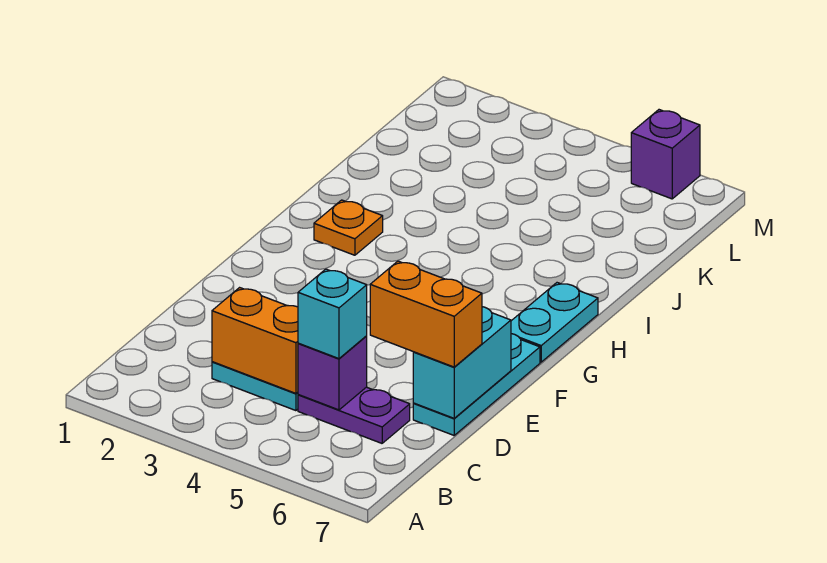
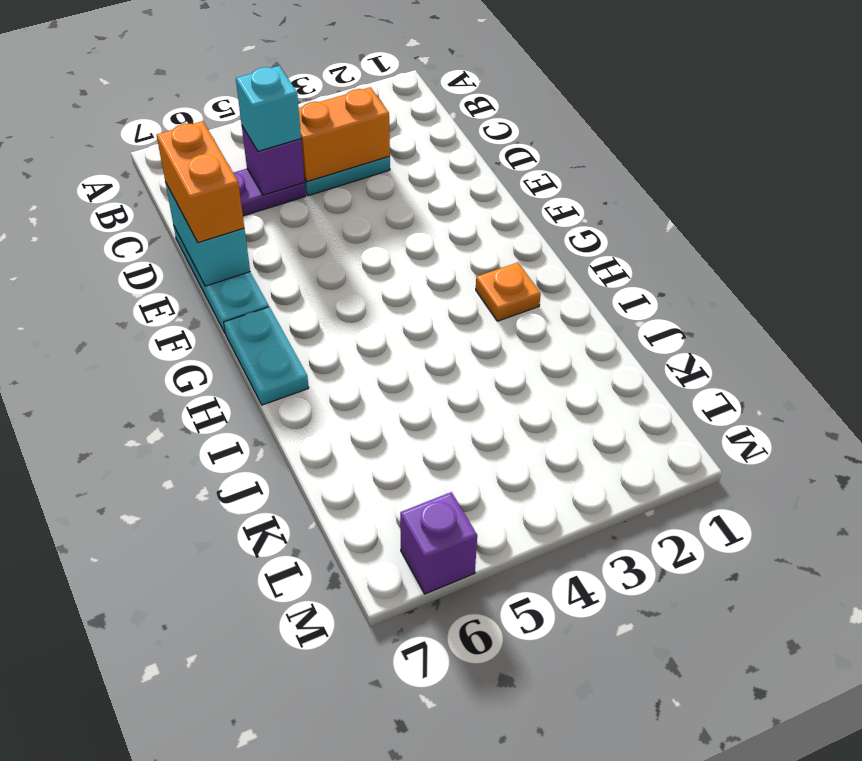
orange 1x2 brick [370,261,482,367] -> orange 1x2 brick turned to [157,121,244,243]

